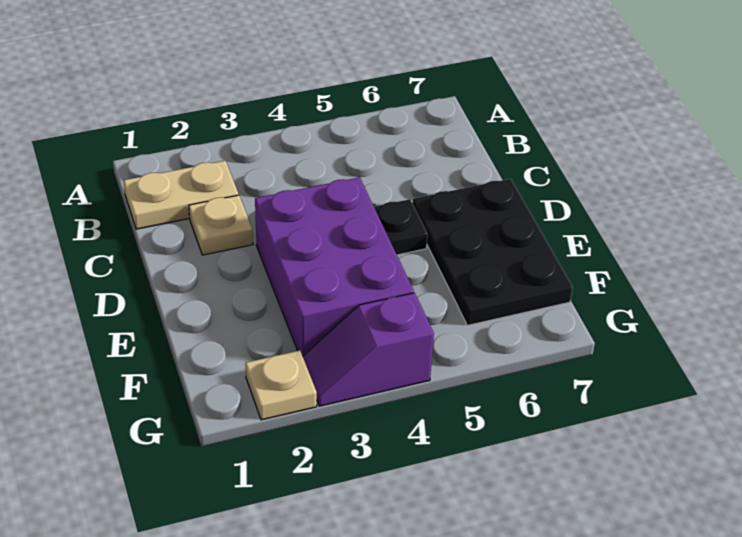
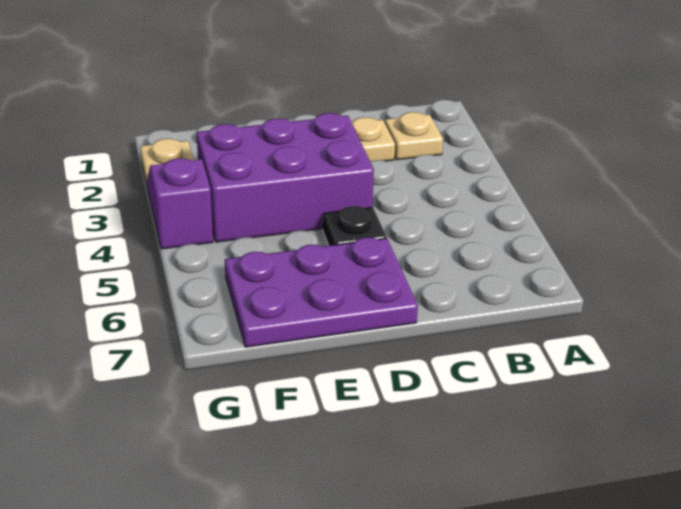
tan 1x2 plate [124,161,239,229] -> tan 1x1 plate [385,112,443,160]
black 2x3 plate [412,179,573,325] -> purple 2x3 plate [225,237,418,347]

